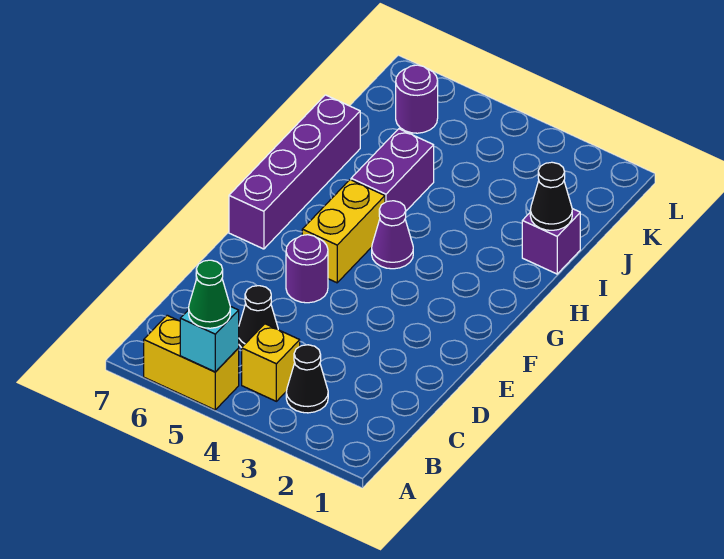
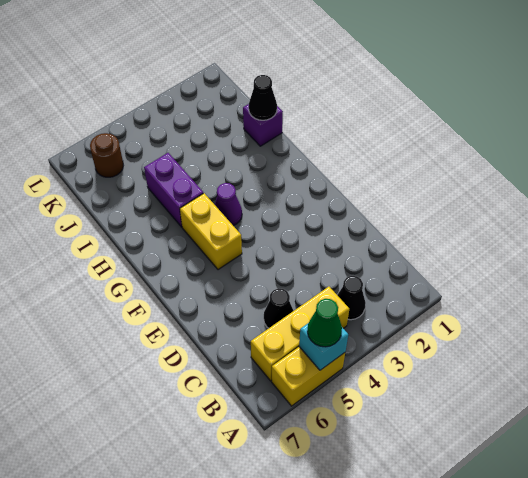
yellow 1x1 brick [242,324,300,401] -> yellow 1x3 brick [251,287,349,381]
purple 1x1 round brick [286,235,328,303] -> none
purple 1x4 brick [229,95,360,249] -> none
purple 1x1 round brick [396,65,438,133] -> brown 1x1 round brick [90,133,123,177]

